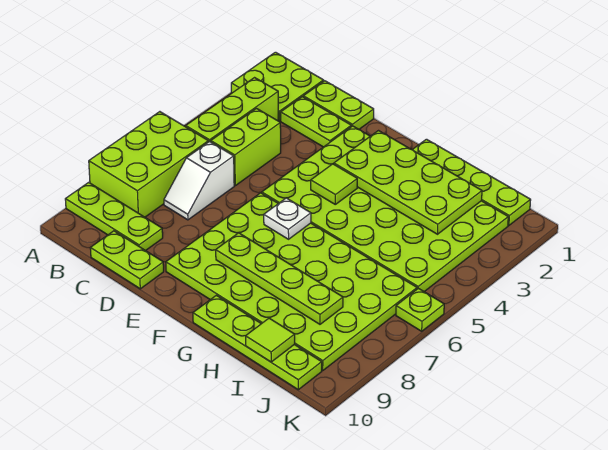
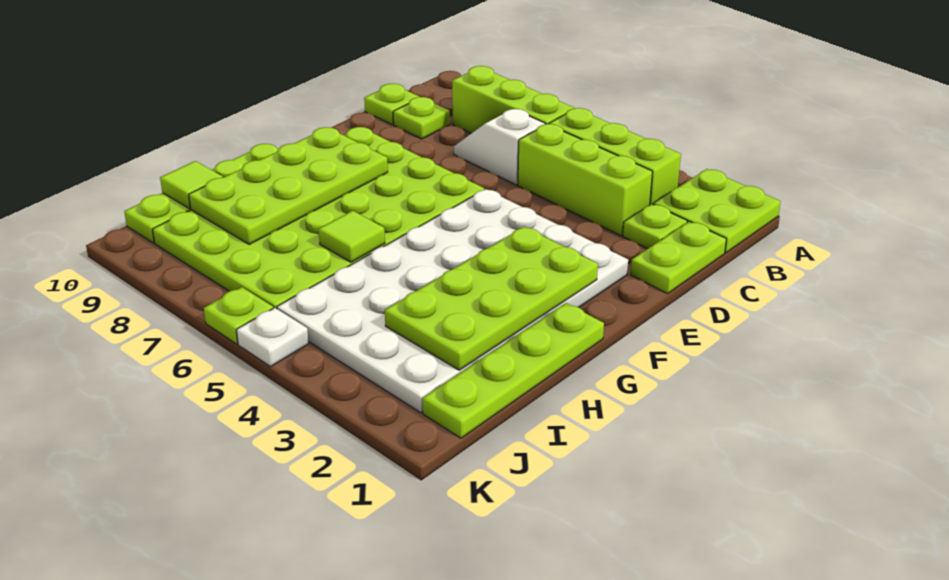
lime 2x3 brick [89,112,208,217] -> lime 1x3 brick [452,66,574,133]
lime 1x3 plate [65,182,163,251] -> lime 1x1 plate [393,97,450,139]
lime 1x2 plate [281,97,351,147] -> lime 1x1 plate [623,204,687,249]
lime 1x2 brick [211,108,281,186] -> lime 1x3 brick [518,124,652,236]
lime 1x2 plate [90,231,164,289] -> lime 1x1 plate [364,84,419,125]
lime 4x6 plate [262,126,508,292] -> white 4x6 plate [277,189,628,413]
lime 1x1 tile [311,164,357,204] -> lime 1x1 tile moved to [318,211,385,262]
white 1x1 plate [264,198,311,239] -> white 1x1 plate moved to [237,308,309,367]
lime 1x4 plate [216,233,343,324] -> lime 2x4 plate [189,127,388,244]

